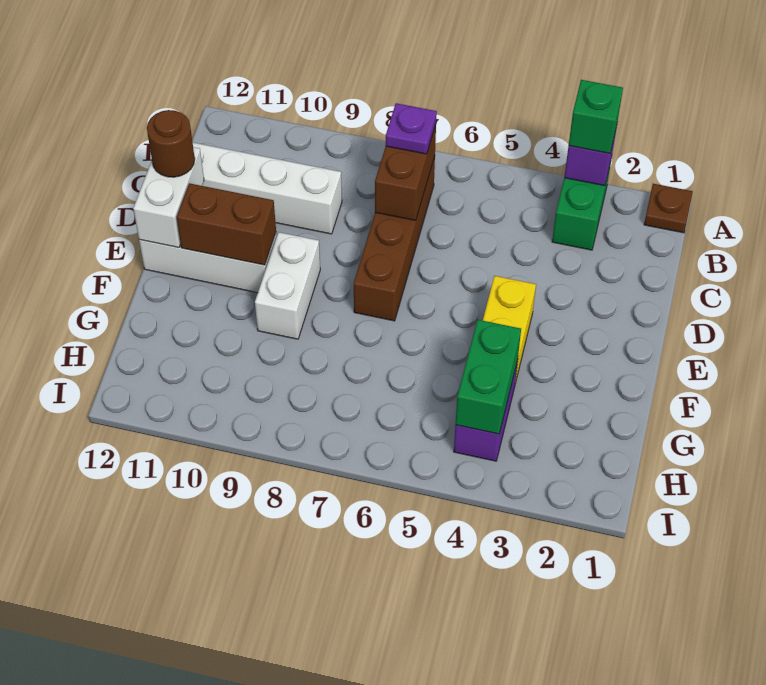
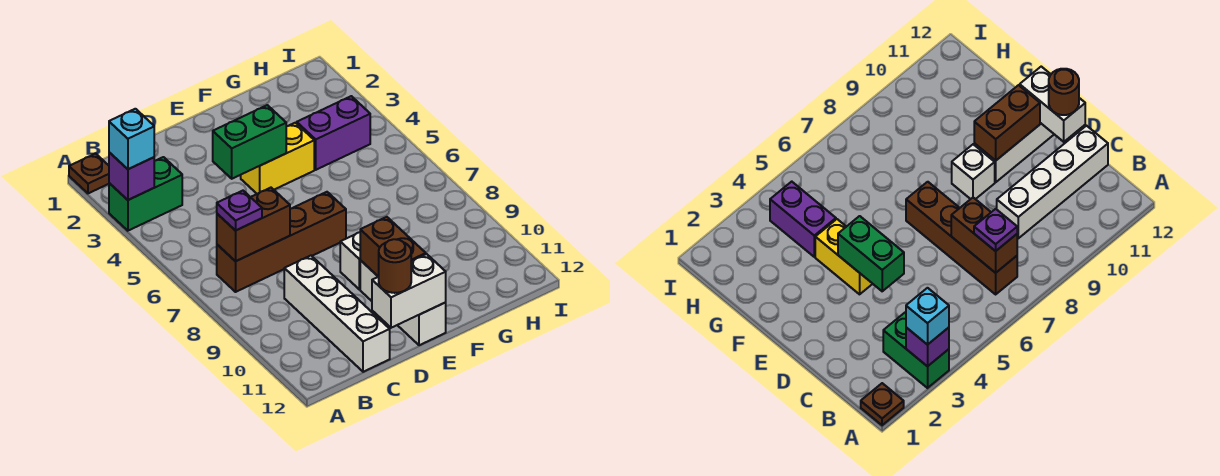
green 1x1 brick [569,80,623,153] -> cyan 1x1 brick [109,109,154,169]
white 1x2 brick [255,232,320,339] -> white 1x1 brick [340,232,360,289]
green 1x2 brick [456,320,521,434] -> green 1x2 brick moved to [213,105,286,179]

